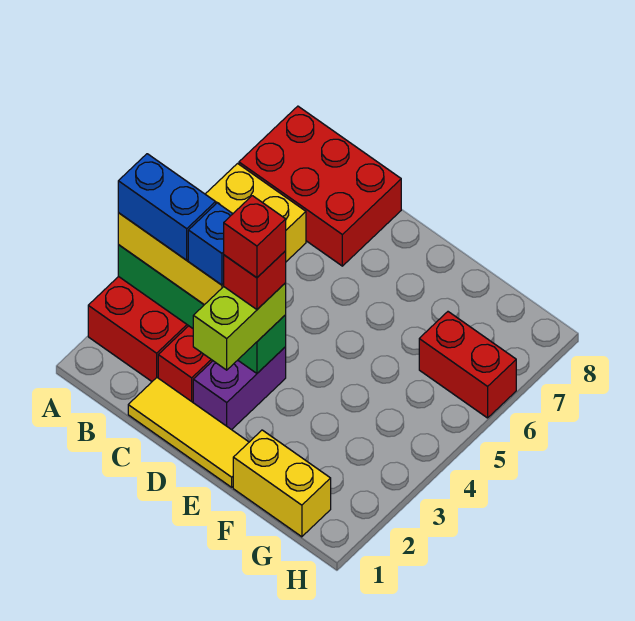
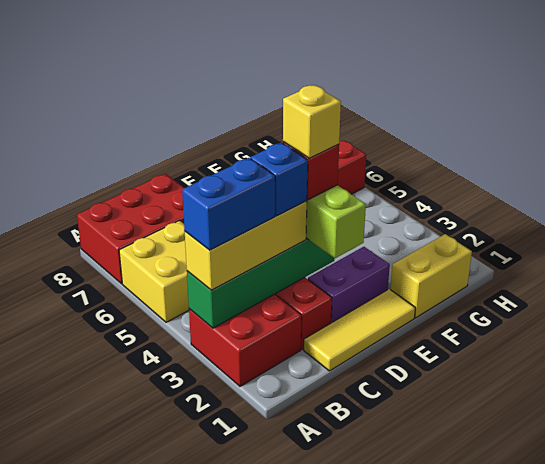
purple 1x2 brick [193,347,286,430] -> purple 1x2 brick turned to [308,247,390,323]
red 1x1 brick [224,196,286,278] -> yellow 1x1 brick [283,85,341,158]

